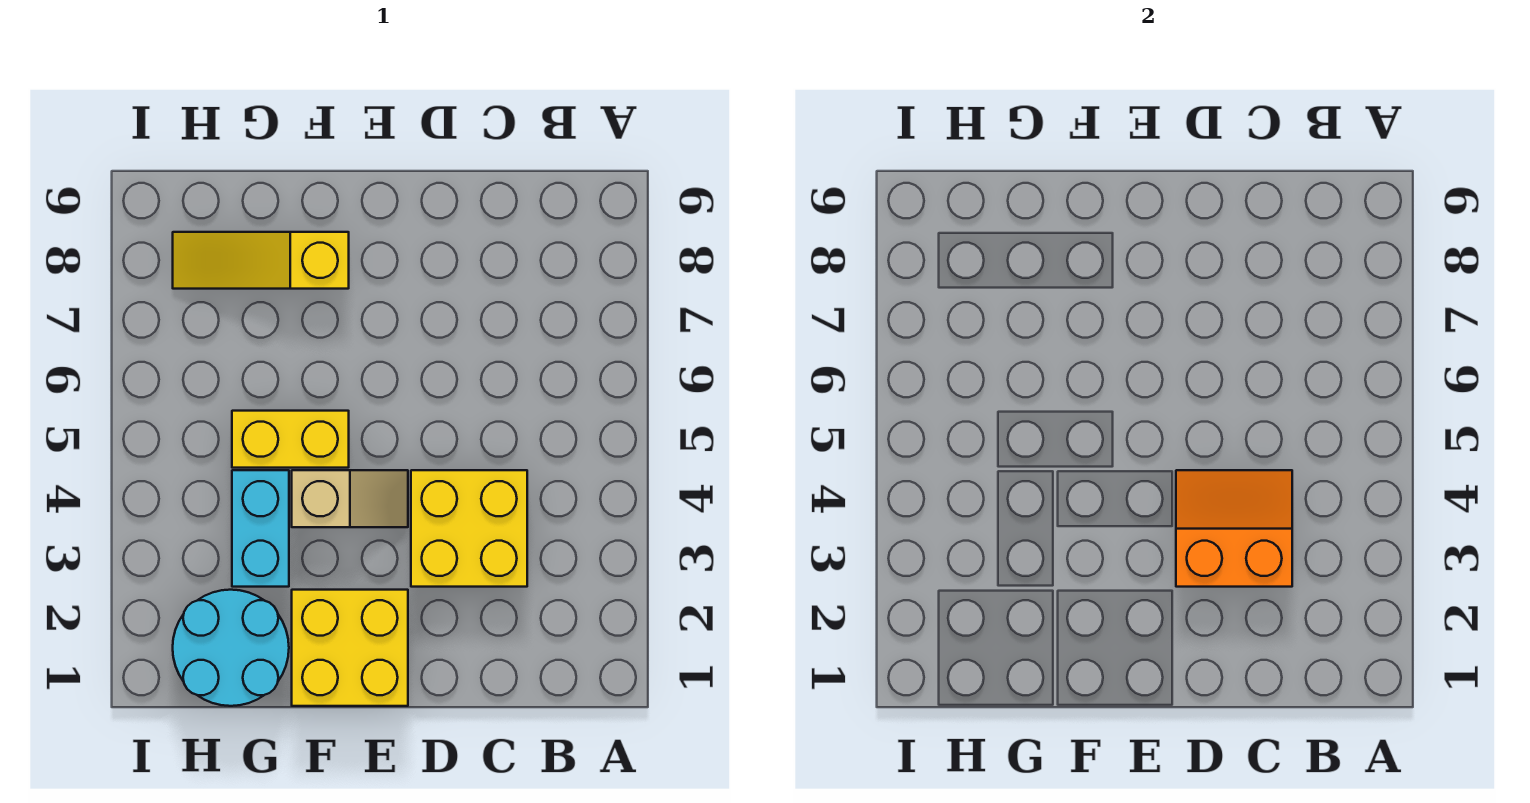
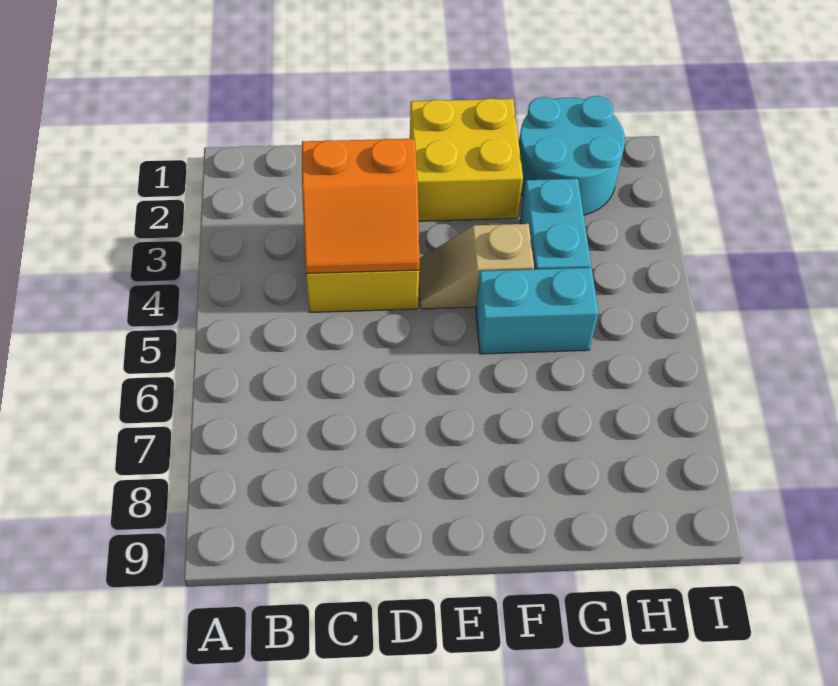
yellow 1x2 brick [232,411,349,468] -> cyan 1x2 brick [476,268,599,354]
yellow 1x3 slope [173,232,349,289] -> none

